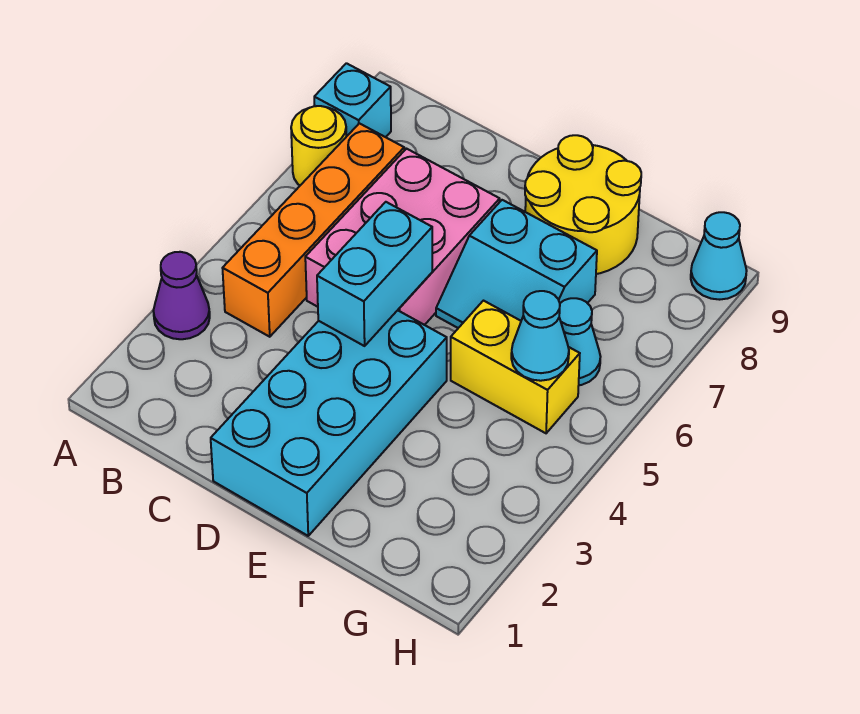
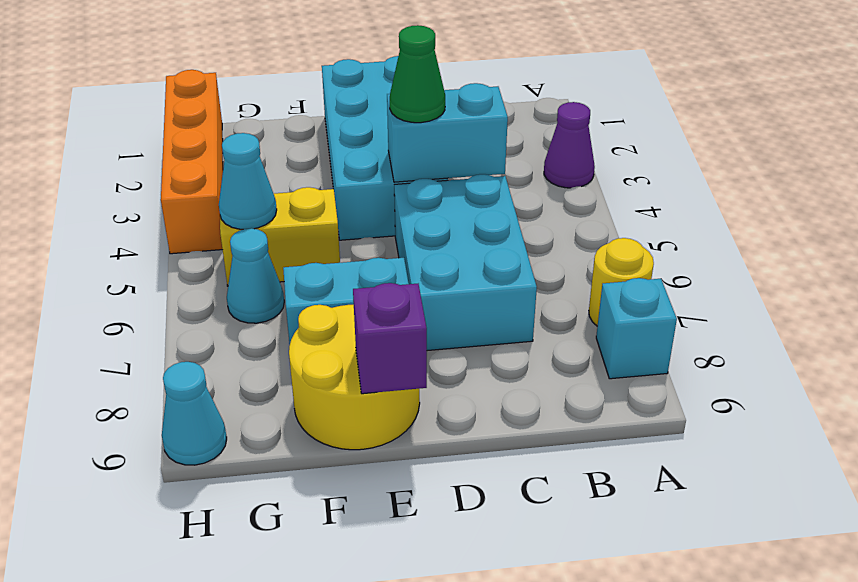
orange 1x4 brick [223,123,404,337] -> orange 1x4 brick moved to [161,70,223,254]
pink 2x3 brick [305,149,500,325] -> cyan 2x3 brick [394,174,537,351]
cyan 1x2 brick [317,202,432,346] -> cyan 1x2 brick turned to [387,83,508,182]
none -> green 1x1 cone [390,25,445,123]
none -> purple 1x1 brick [353,283,427,394]

